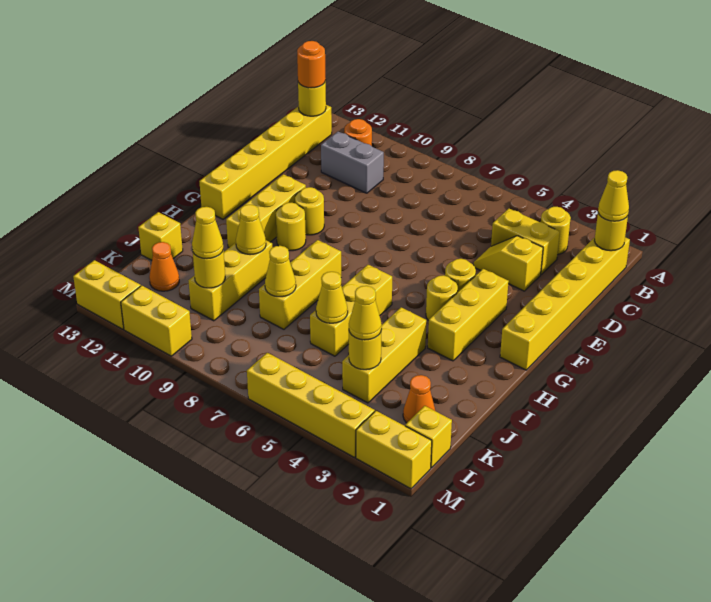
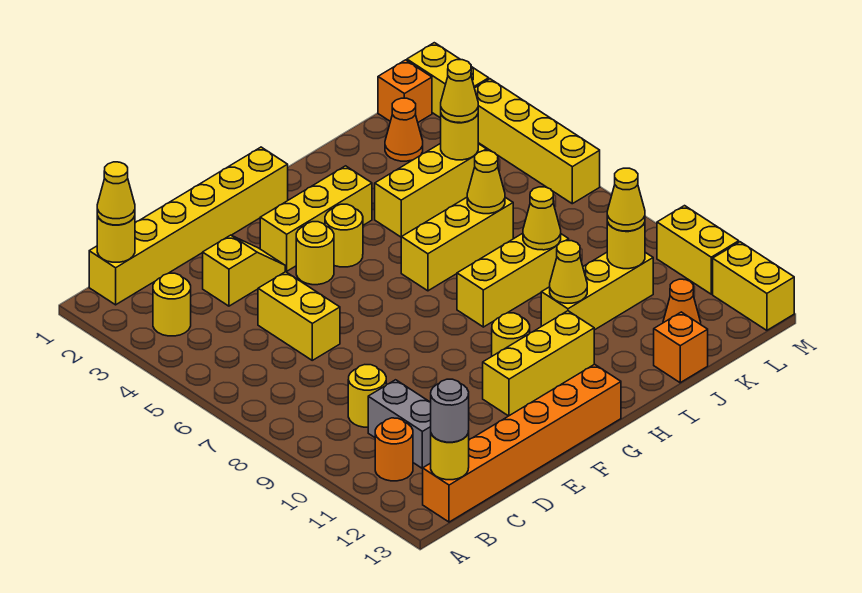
yellow 1x6 brick [199,105,332,219] -> orange 1x6 brick [422,364,621,522]
orange 1x1 round brick [297,41,326,88] -> grey 1x1 round brick [431,379,469,442]
yellow 1x2 brick [491,209,560,274] -> yellow 1x2 brick moved to [258,272,340,360]
yellow 1x2 slope [474,236,543,291] -> yellow 1x2 slope turned to [203,235,285,306]
yellow 1x1 round brick [295,187,324,235] -> yellow 1x1 round brick moved to [348,365,386,427]
yellow 1x1 brick [138,212,183,260] -> orange 1x1 brick [654,312,708,383]
yellow 1x1 brick [405,406,452,468] -> orange 1x1 brick [378,60,432,122]

